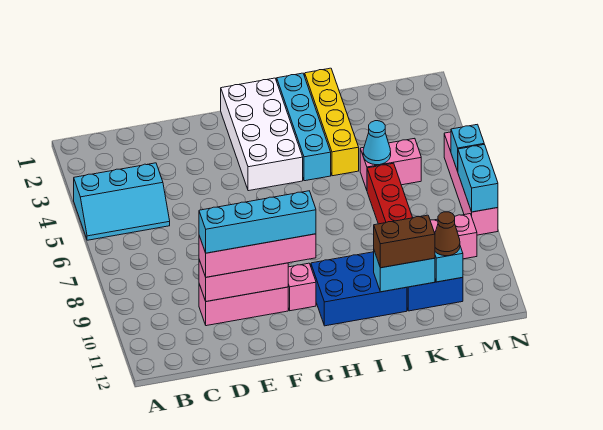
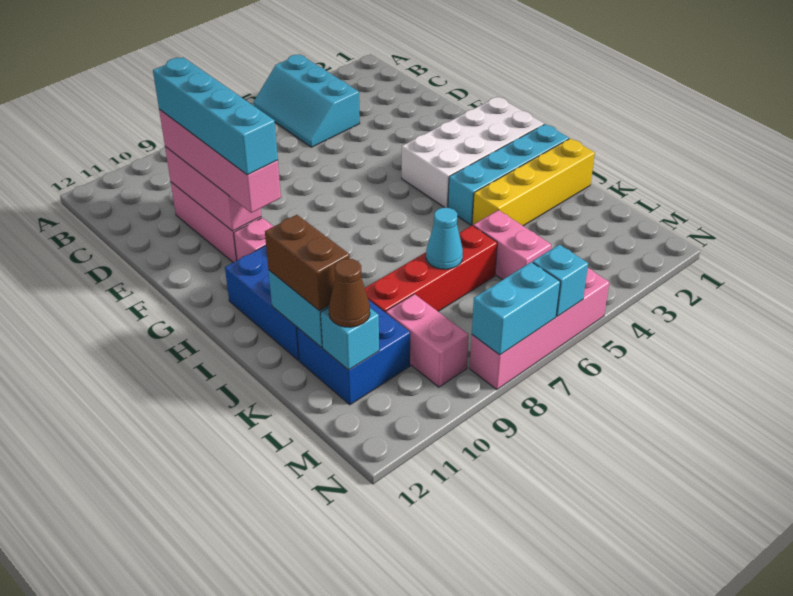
cyan 1x1 cone [363,121,391,165] -> cyan 1x1 cone moved to [426,208,463,269]

